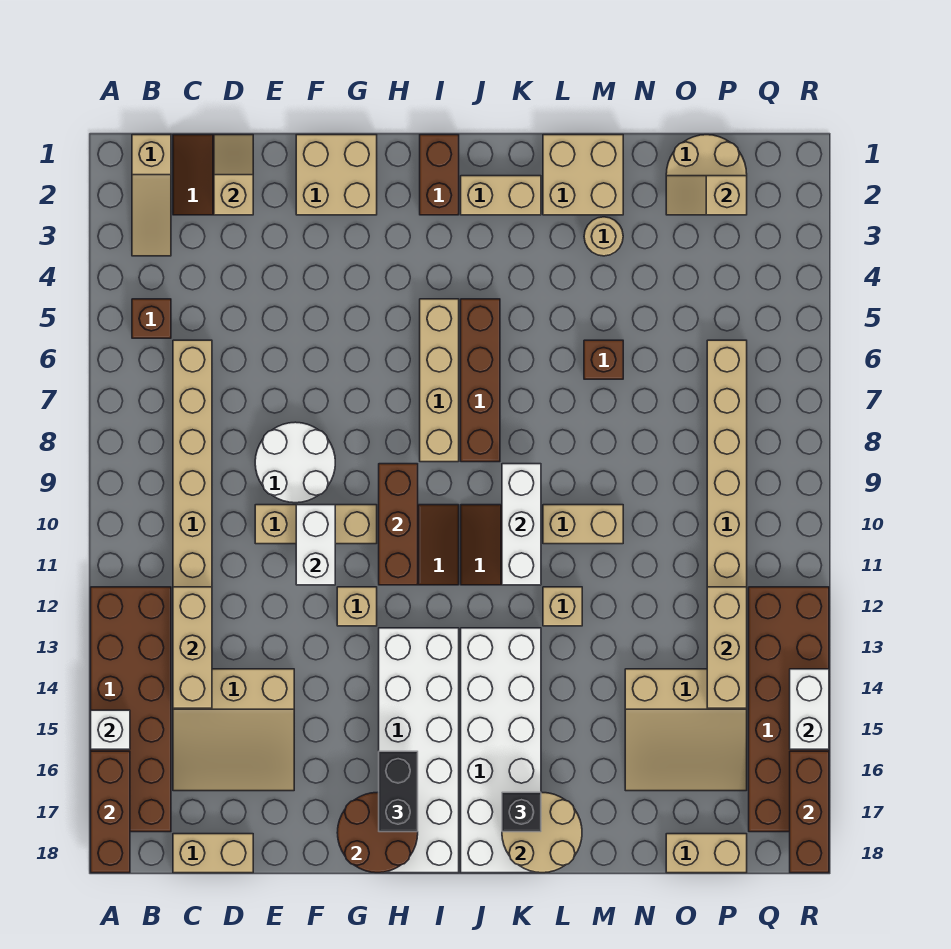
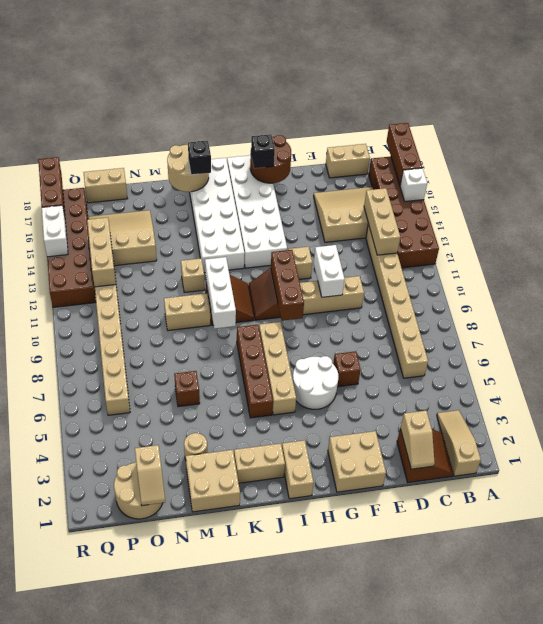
brown 1x1 brick [132,299,171,338] -> brown 1x1 brick moved to [333,351,361,387]
white 2x2 round brick [255,422,335,503] -> white 2x2 round brick moved to [293,356,338,409]
black 1x2 brick [379,751,418,832] -> black 1x1 brick [251,134,275,168]
brown 1x2 brick [420,135,459,215] -> tan 1x2 brick [282,440,314,499]
tan 1x2 slope [666,176,747,215] -> tan 1x2 slope turned to [135,445,165,506]

